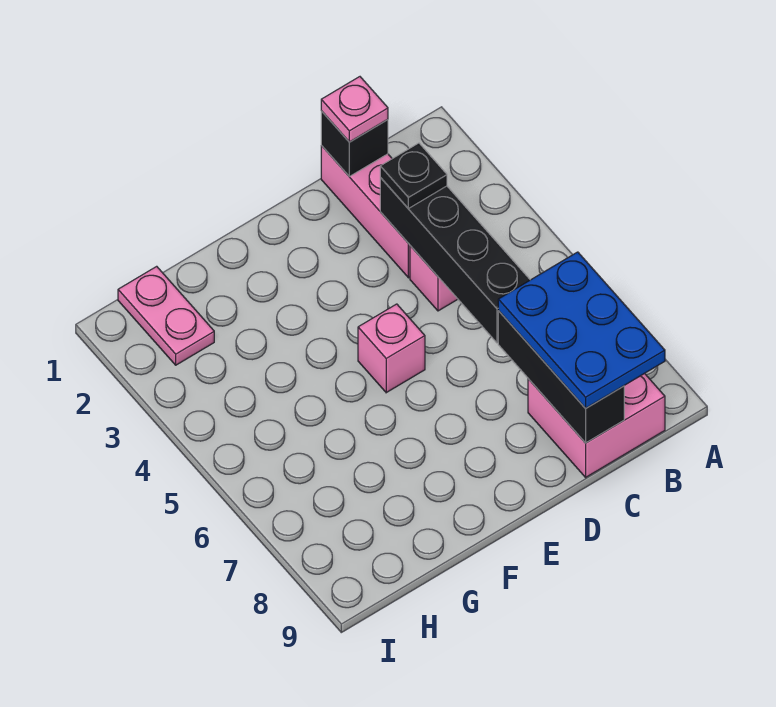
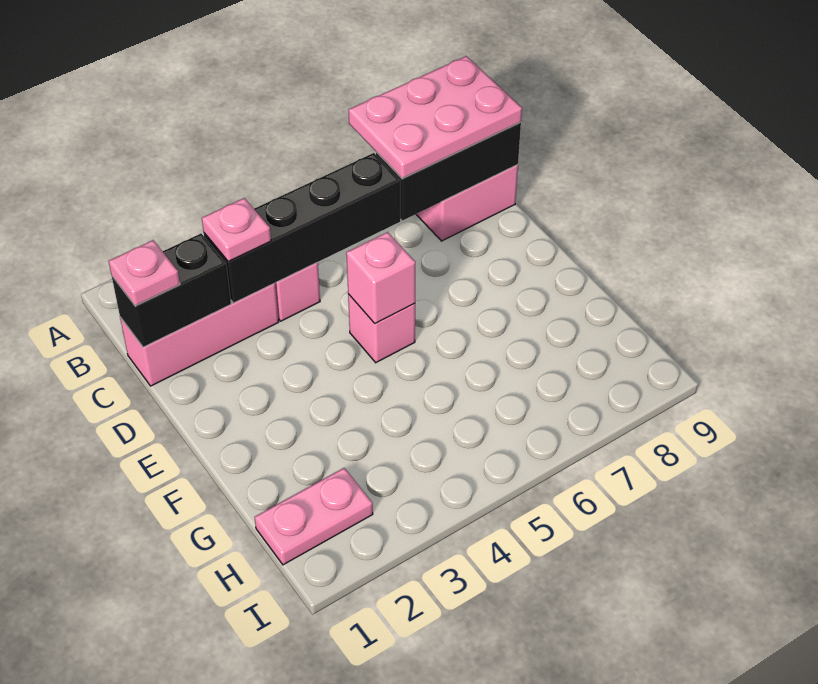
blue 2x3 plate [498,252,665,408] -> pink 2x3 plate [349,56,522,178]
black 1x1 brick [321,111,388,176] -> black 1x2 brick [112,233,231,347]
black 1x1 plate [380,143,447,209] -> pink 1x1 plate [202,198,271,261]
none -> pink 1x1 brick [346,232,415,324]

